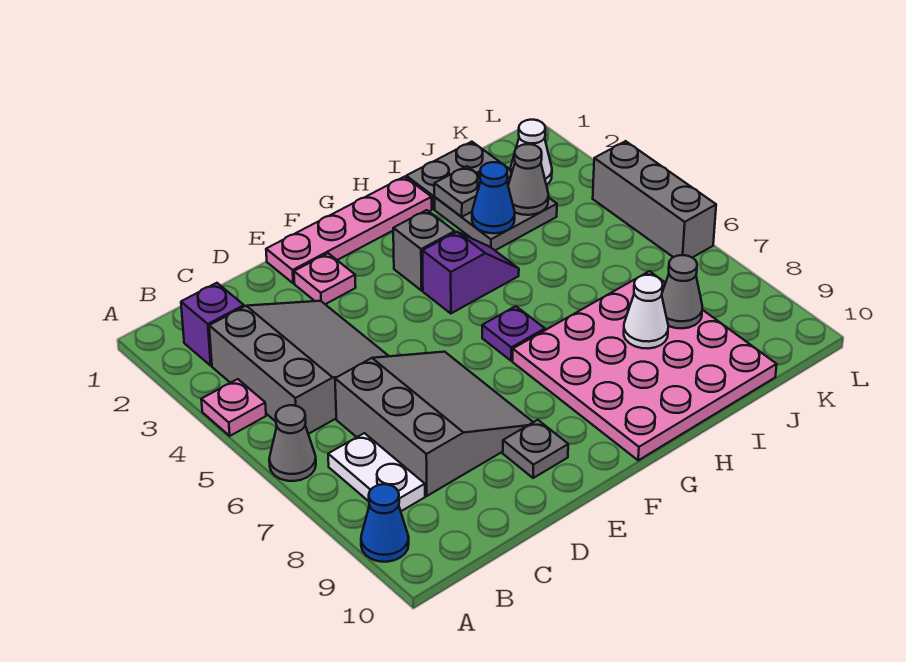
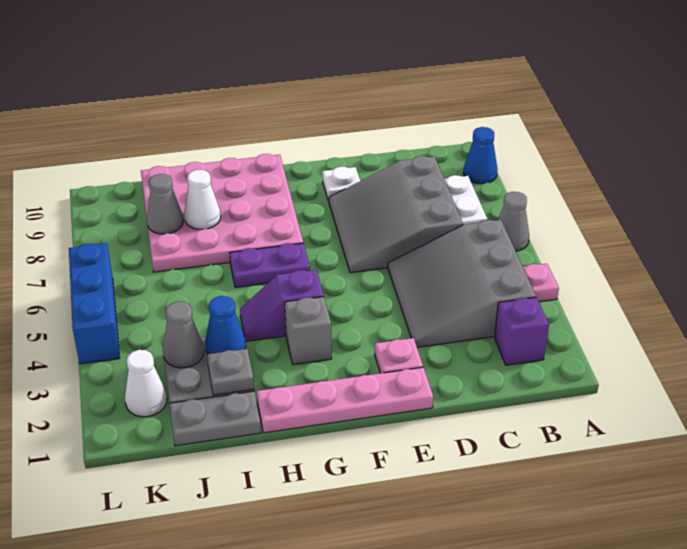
grey 1x1 plate [503,420,568,478] -> white 1x1 plate [322,167,360,201]
purple 1x1 plate [482,306,545,361] -> purple 1x2 plate [230,243,310,288]
grey 1x3 brick [593,141,716,258] -> blue 1x3 brick [69,243,120,364]

